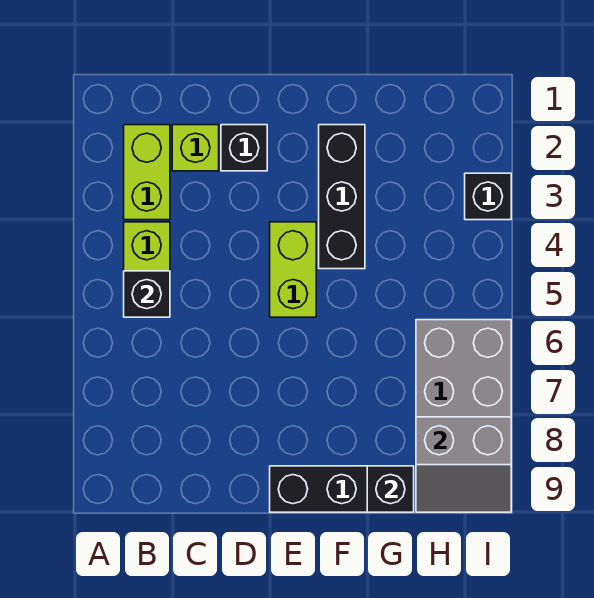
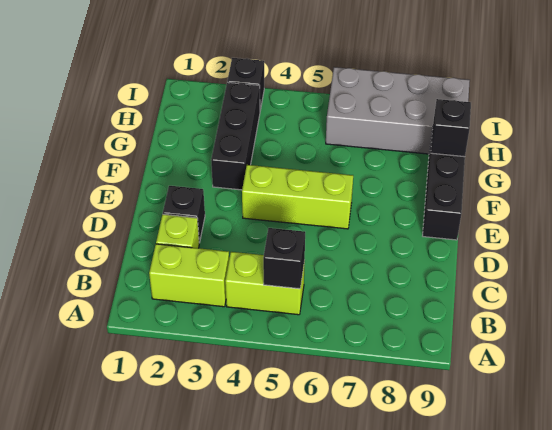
lime 1x2 brick [270,222,316,317] -> lime 1x3 brick [242,165,353,229]
black 1x3 brick [319,125,365,269] -> black 1x3 brick turned to [211,82,260,190]
grey 2x2 slope [416,417,511,512] -> none

